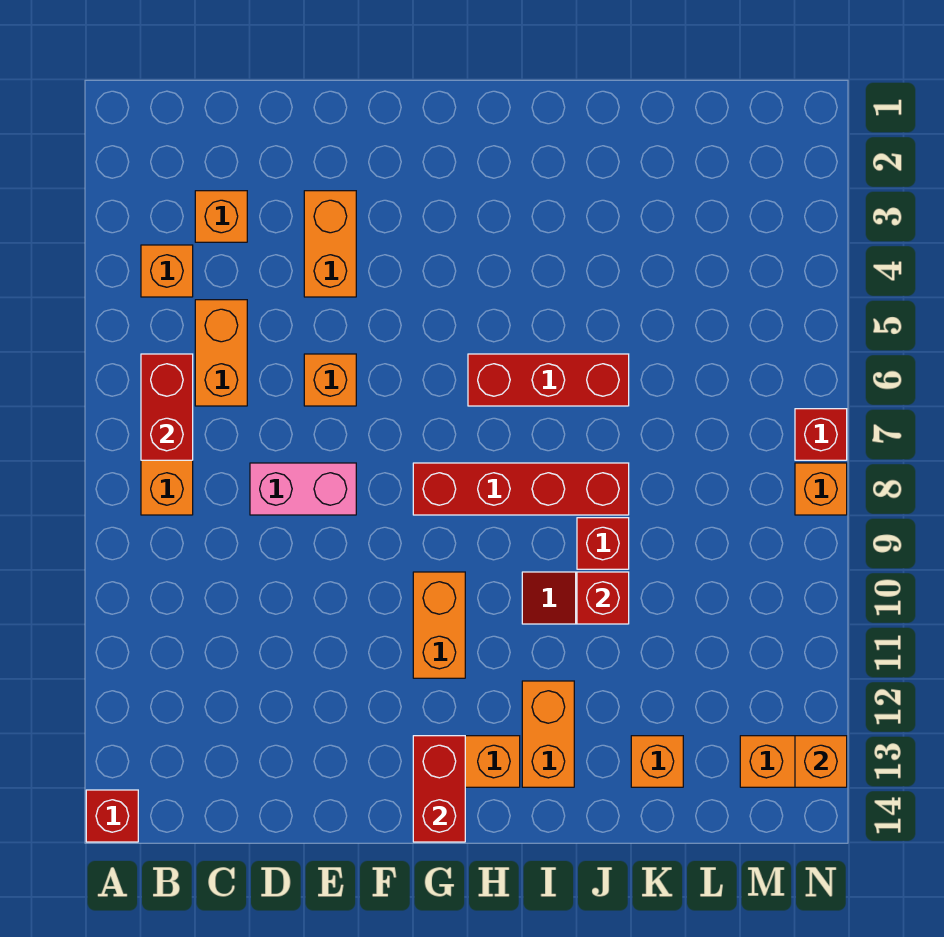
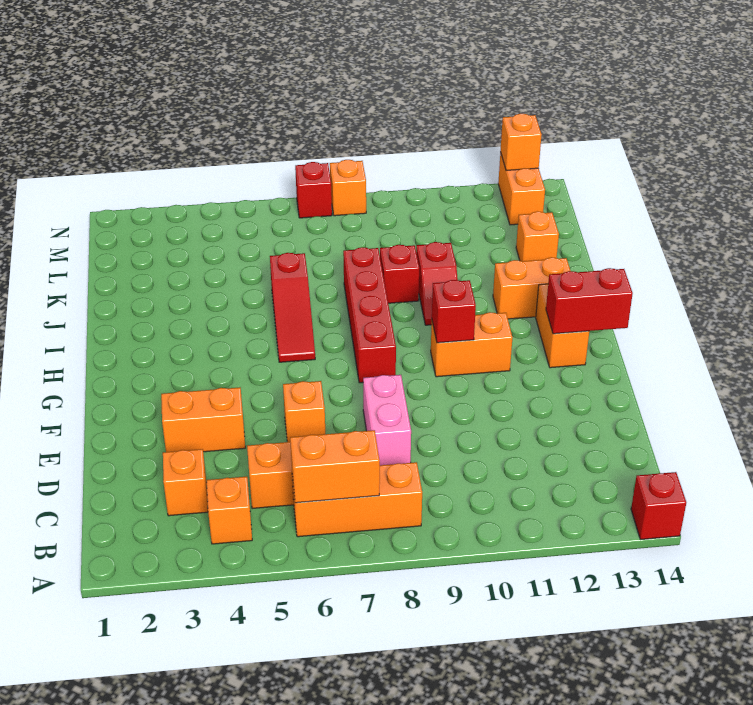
red 1x2 brick [141,354,193,460] -> orange 1x2 brick [290,430,380,503]
red 1x3 brick [468,354,629,406] -> red 1x3 slope [270,253,315,362]
red 1x1 brick [577,572,629,624] -> red 1x1 brick moved to [432,280,476,343]

